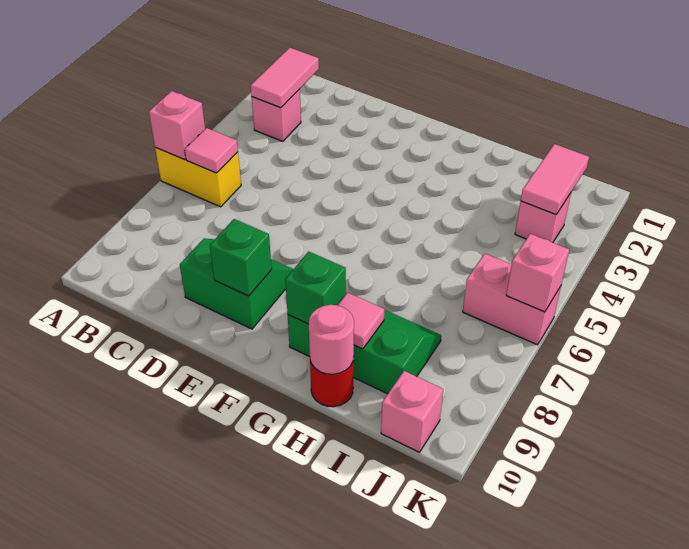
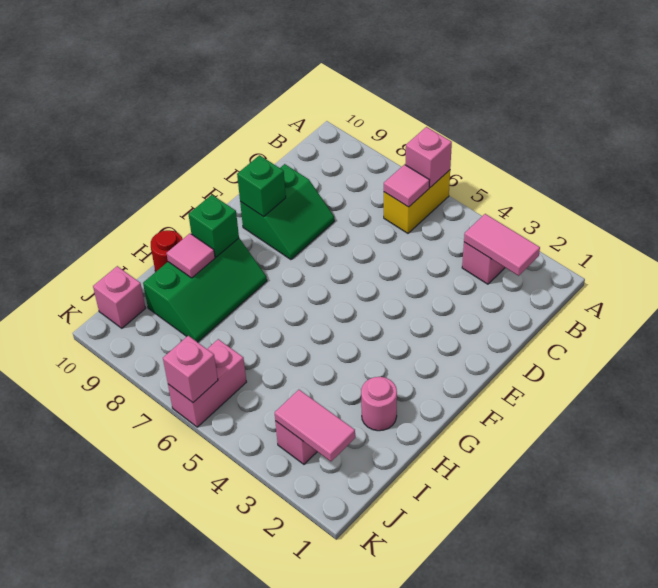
pink 1x1 round brick [309,305,354,374] -> pink 1x1 round brick moved to [361,377,397,431]

